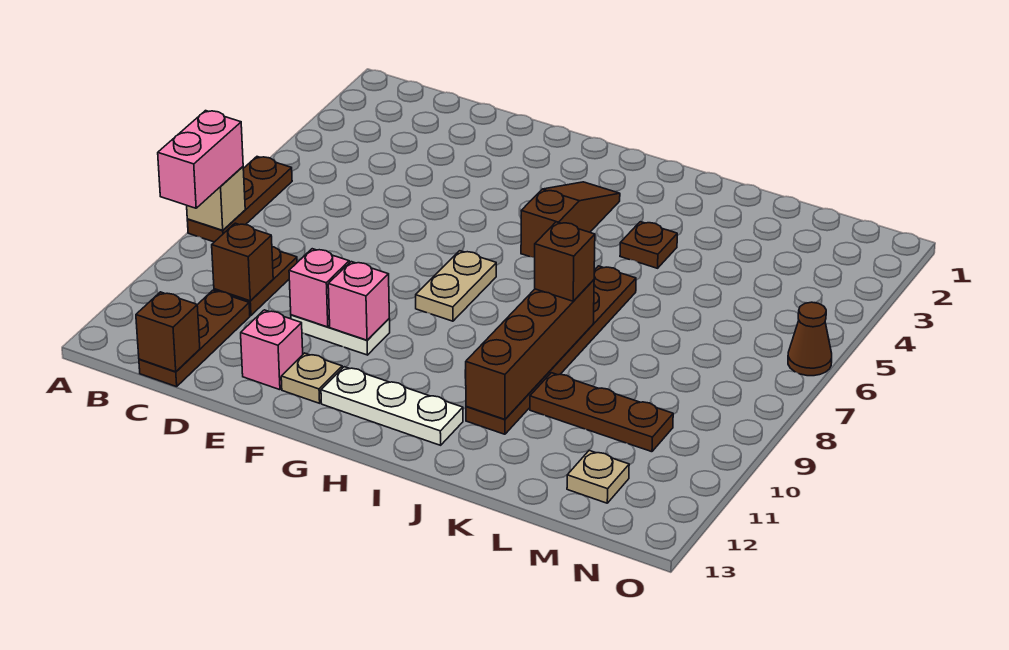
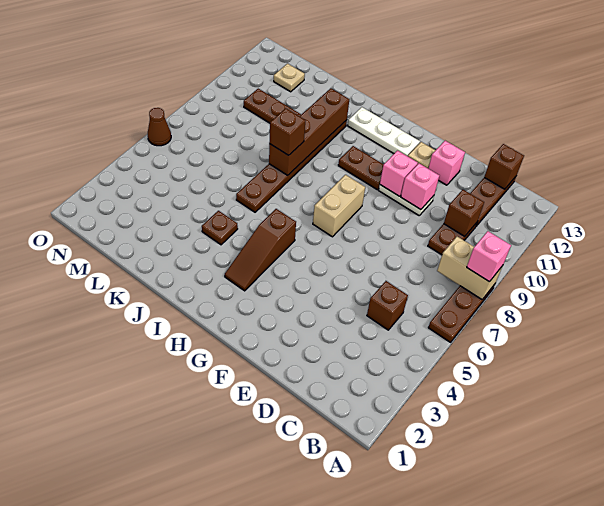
tan 1x1 brick [187,167,245,230] -> tan 1x2 brick [437,236,502,299]
pink 1x2 brick [158,111,243,208] -> pink 1x1 brick [467,231,511,282]
none -> brown 1x1 brick [367,281,408,330]
tan 1x2 plate [416,251,496,321] -> tan 1x2 brick [313,175,365,237]
none -> brown 1x2 plate [338,146,384,190]

